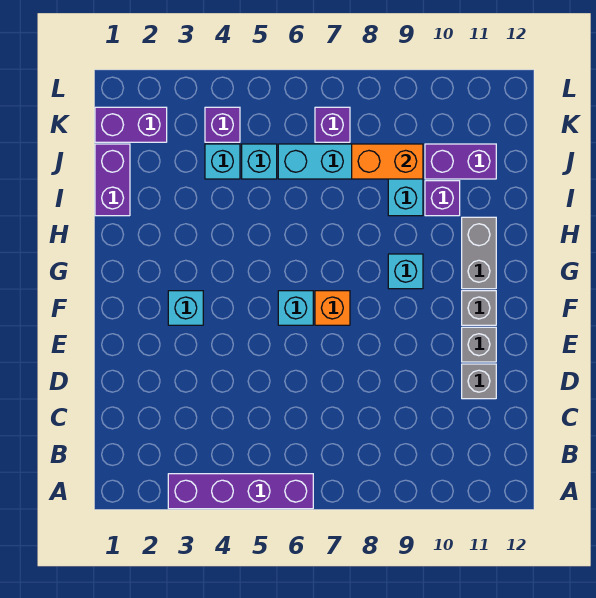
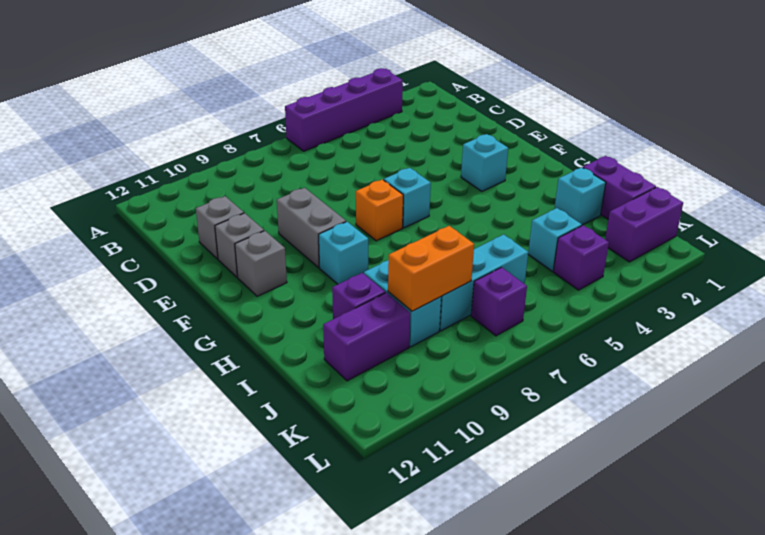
grey 1x2 brick [462,217,496,289] -> grey 1x2 brick moved to [277,188,346,268]
cyan 1x1 brick [242,144,277,179] -> cyan 1x1 brick moved to [555,167,606,225]

